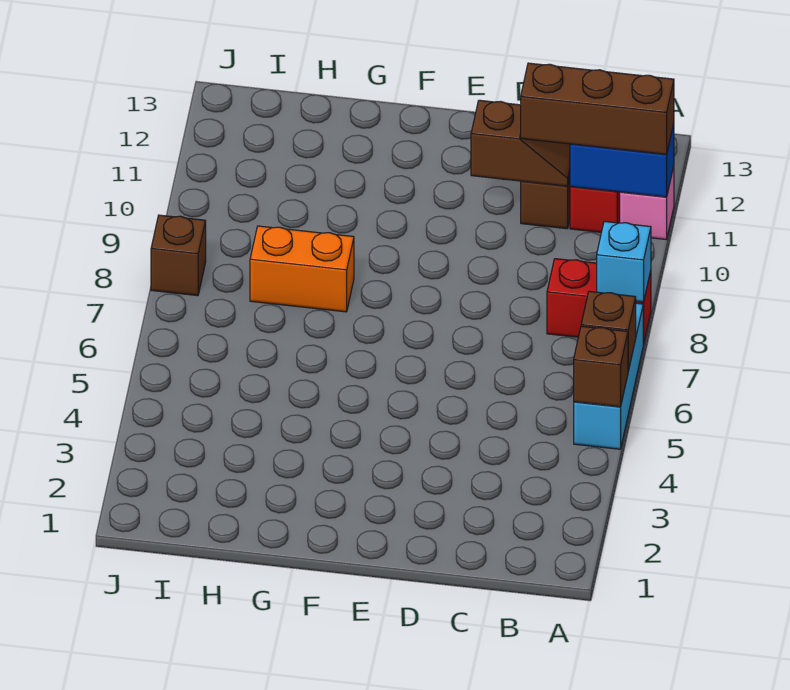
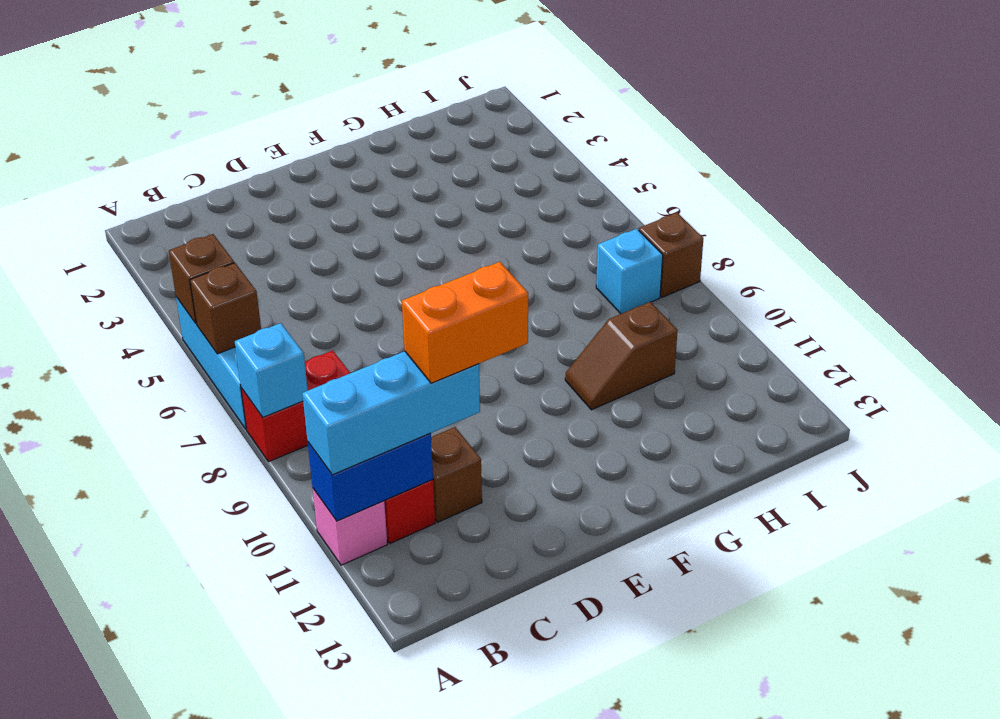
brown 1x3 brick [521,63,674,154] -> cyan 1x3 brick [302,351,480,475]
brown 1x2 slope [471,100,570,186] -> brown 1x2 slope moved to [565,302,678,410]
orange 1x2 brick [250,226,354,312] -> orange 1x2 brick moved to [402,262,528,383]
none -> cyan 1x1 brick [596,229,663,314]

